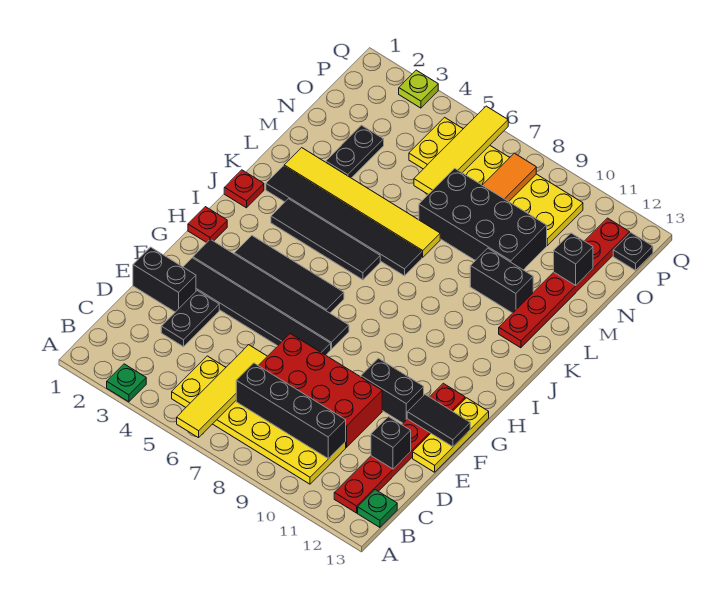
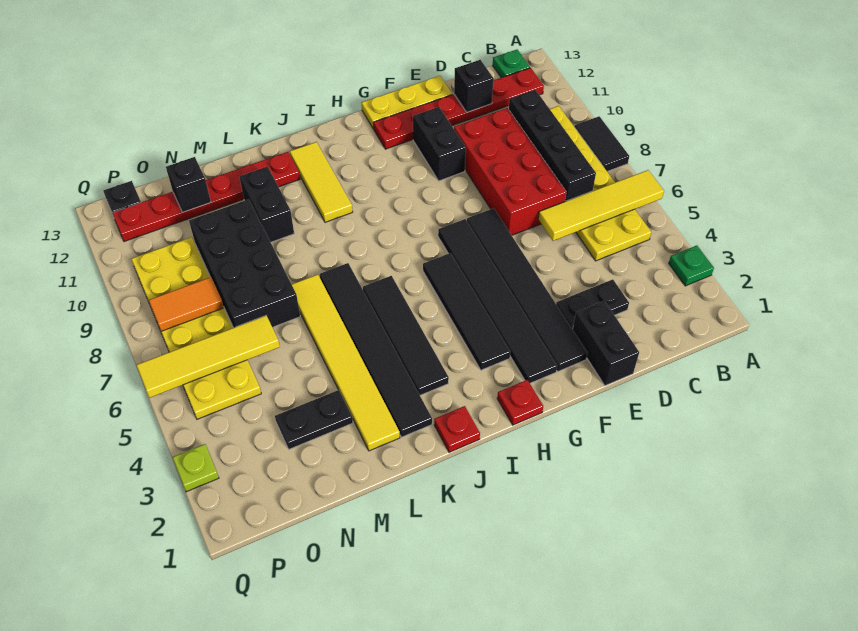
black 1x2 tile [407,395,470,447] -> black 1x2 tile moved to [574,116,629,171]
none -> yellow 1x3 tile [290,142,353,222]

